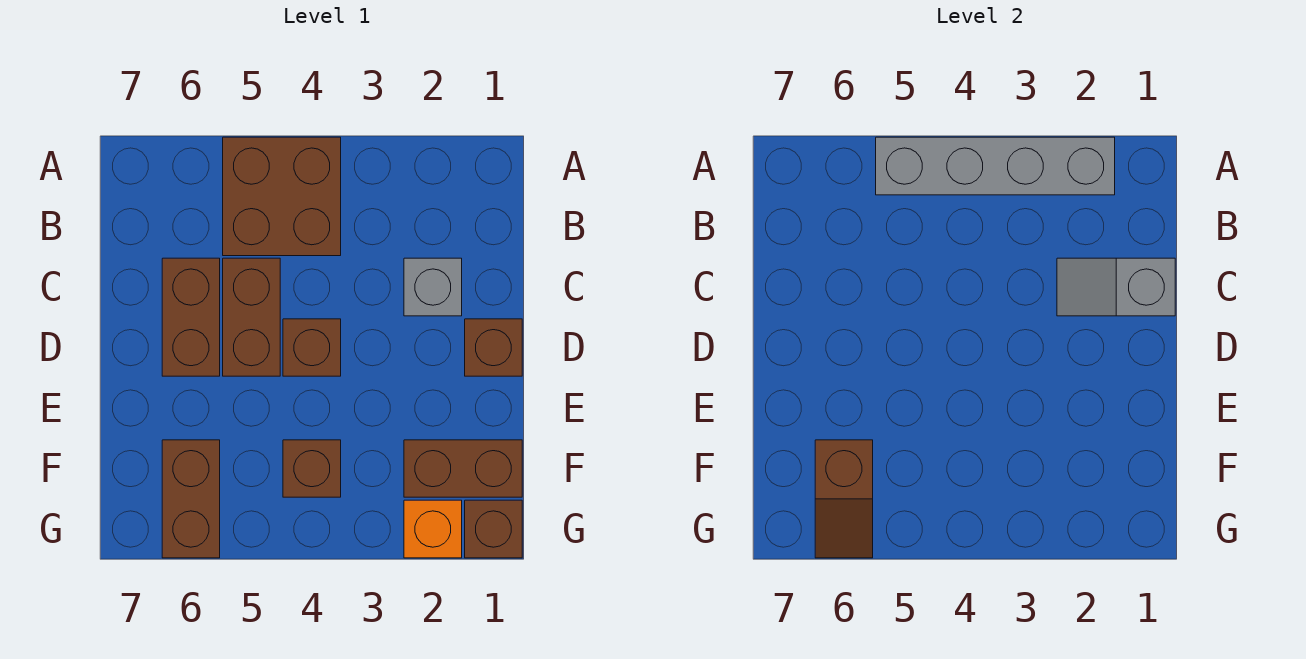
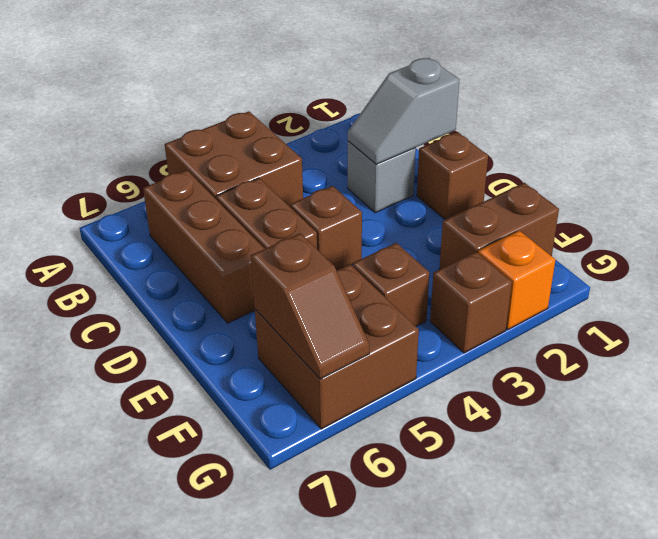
grey 1x4 brick [876,137,1115,195] -> none
brown 1x2 brick [162,258,220,376] -> brown 1x3 brick [143,170,265,323]
brown 1x2 brick [162,440,220,558] -> brown 2x2 brick [255,264,419,429]
brown 1x1 brick [465,500,522,558] -> brown 1x1 brick moved to [430,252,512,353]

